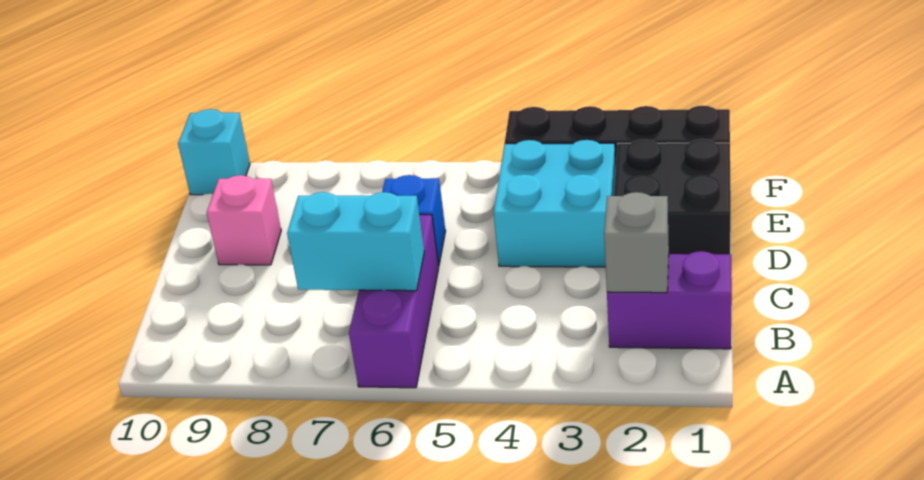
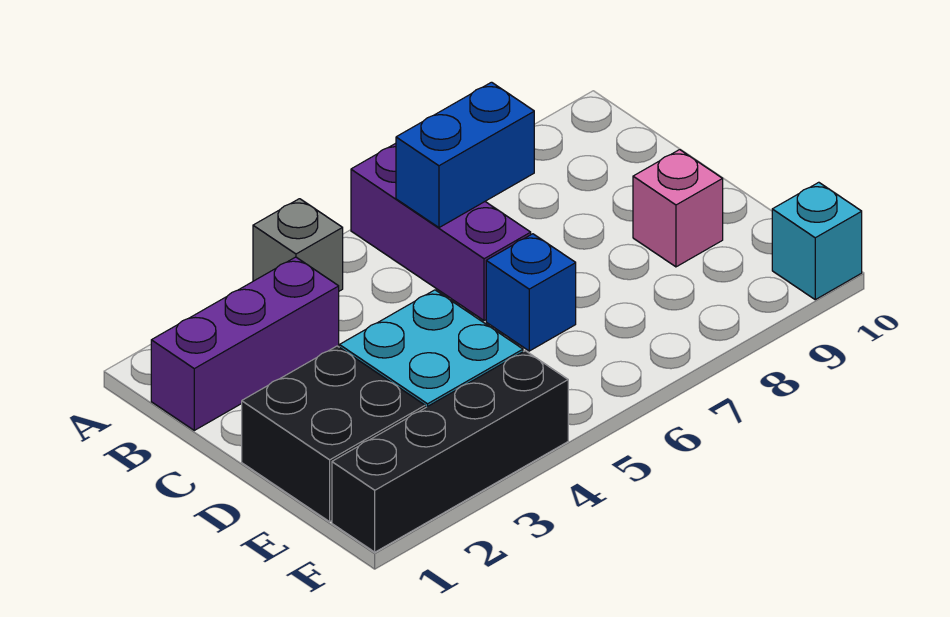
purple 1x2 brick [607,251,732,349] -> purple 1x3 brick [151,257,339,430]
grey 1x1 brick [604,192,669,293] -> grey 1x1 brick moved to [253,199,343,291]
cyan 1x2 brick [287,192,424,291] -> blue 1x2 brick [396,82,534,228]

